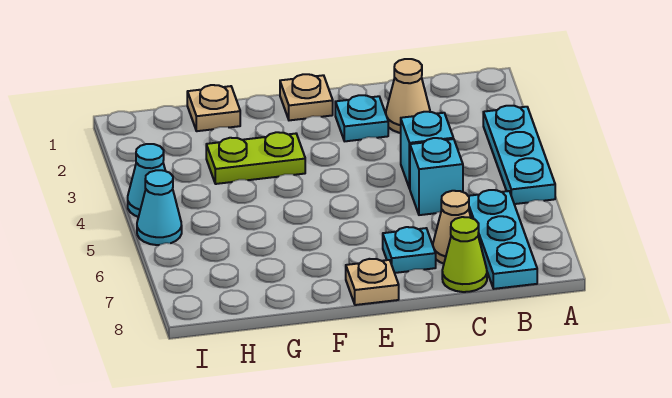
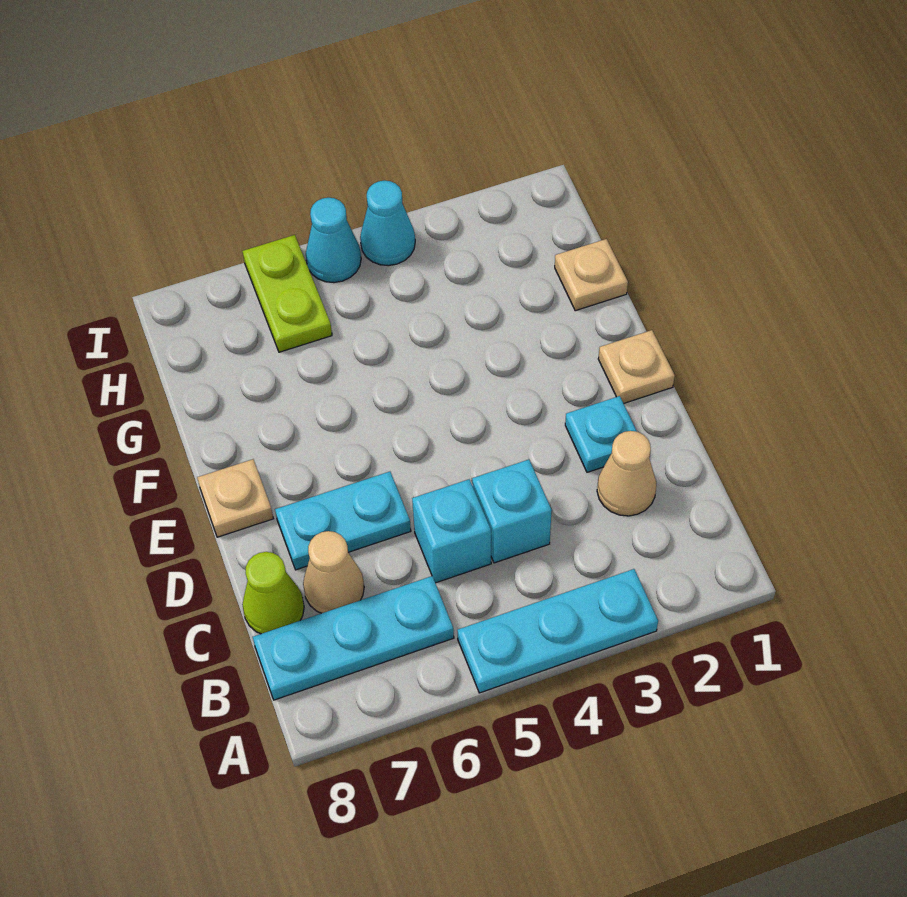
cyan 1x1 plate [383,227,436,273] -> cyan 1x2 plate [275,472,411,570]
lime 1x2 plate [206,132,305,184] -> lime 1x2 plate moved to [242,235,332,352]

